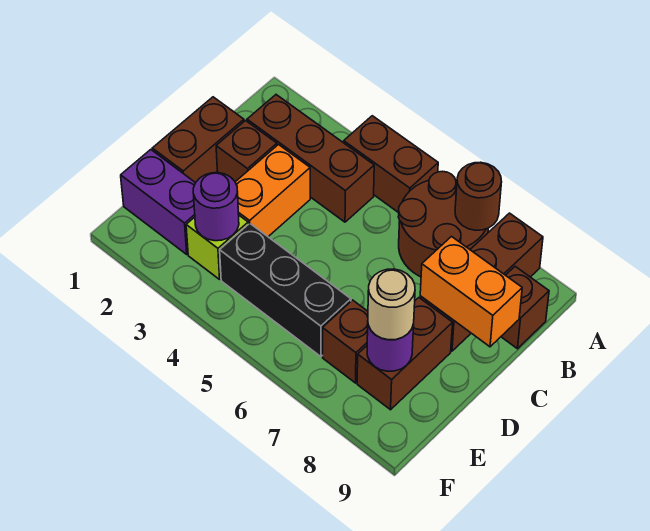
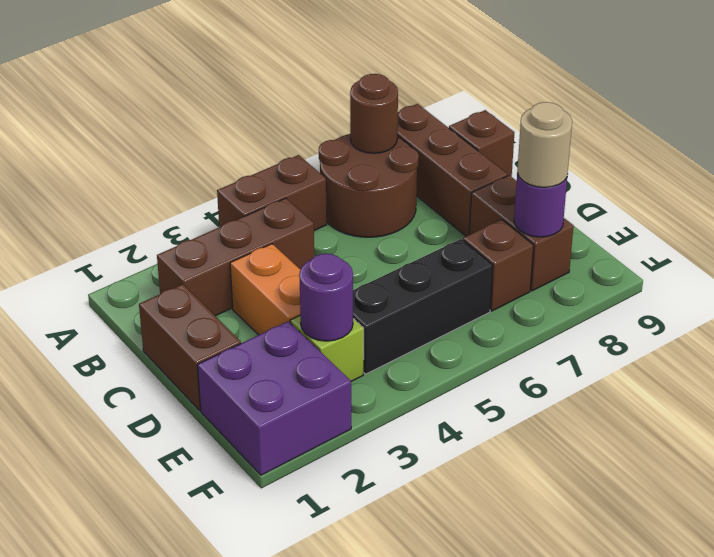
brown 1x1 brick [216,121,277,182] -> none
orange 1x2 brick [420,237,522,347] -> none
purple 1x2 brick [121,150,195,254] -> purple 2x2 brick [197,321,351,475]

